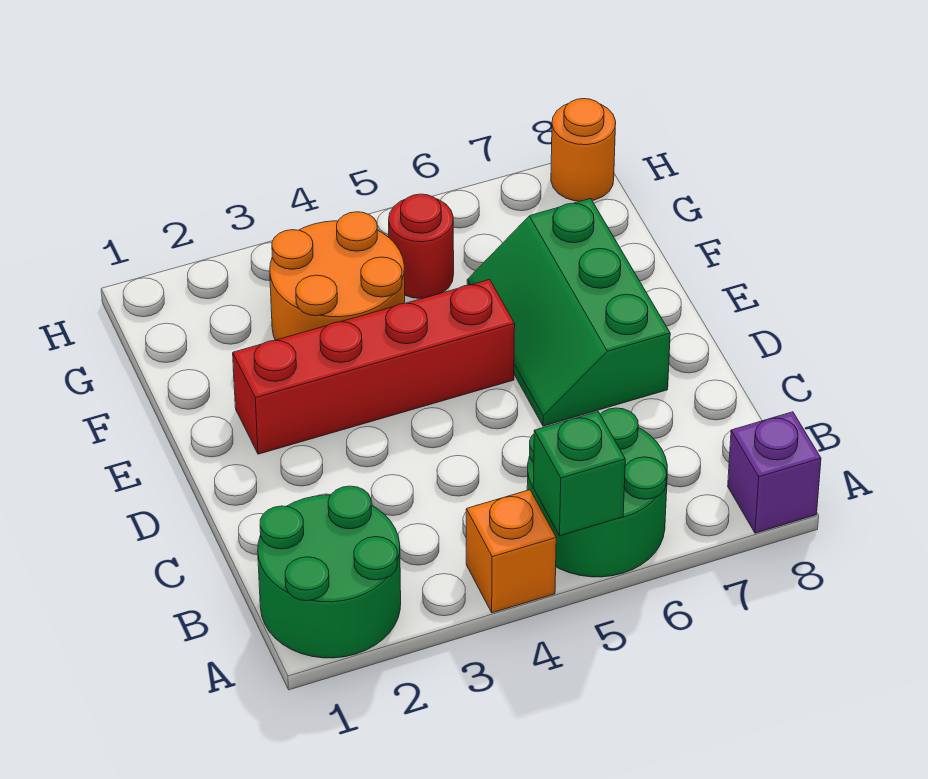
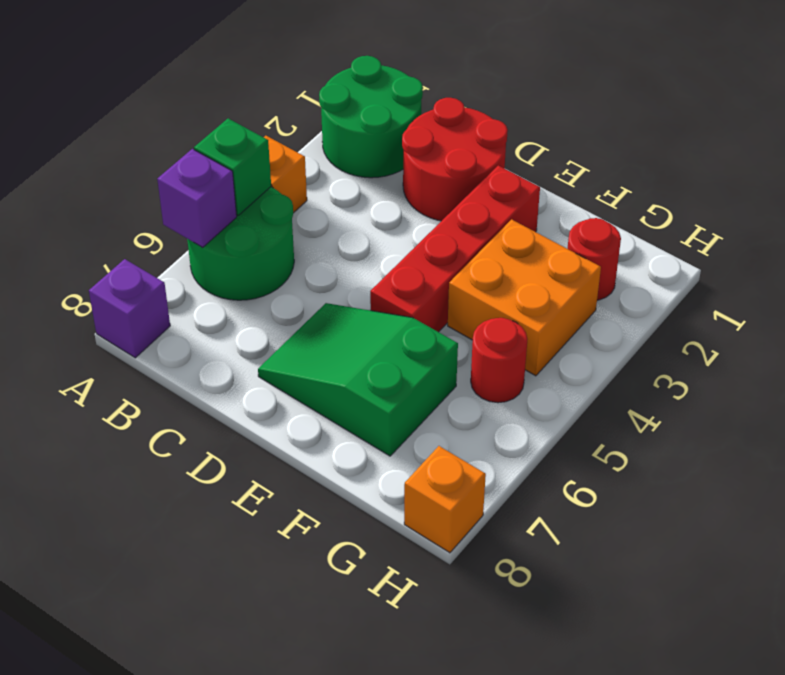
none -> purple 1x1 brick [157,149,237,248]
none -> red 2x2 round brick [402,98,508,221]
green 2x3 slope [467,198,670,426] -> green 2x3 slope turned to [258,303,458,456]
orange 2x2 round brick [270,212,405,340] -> orange 2x2 brick [448,219,601,376]
none -> red 1x1 round brick [568,218,621,300]
orange 1x1 round brick [551,99,616,201] -> orange 1x1 brick [404,446,486,553]

